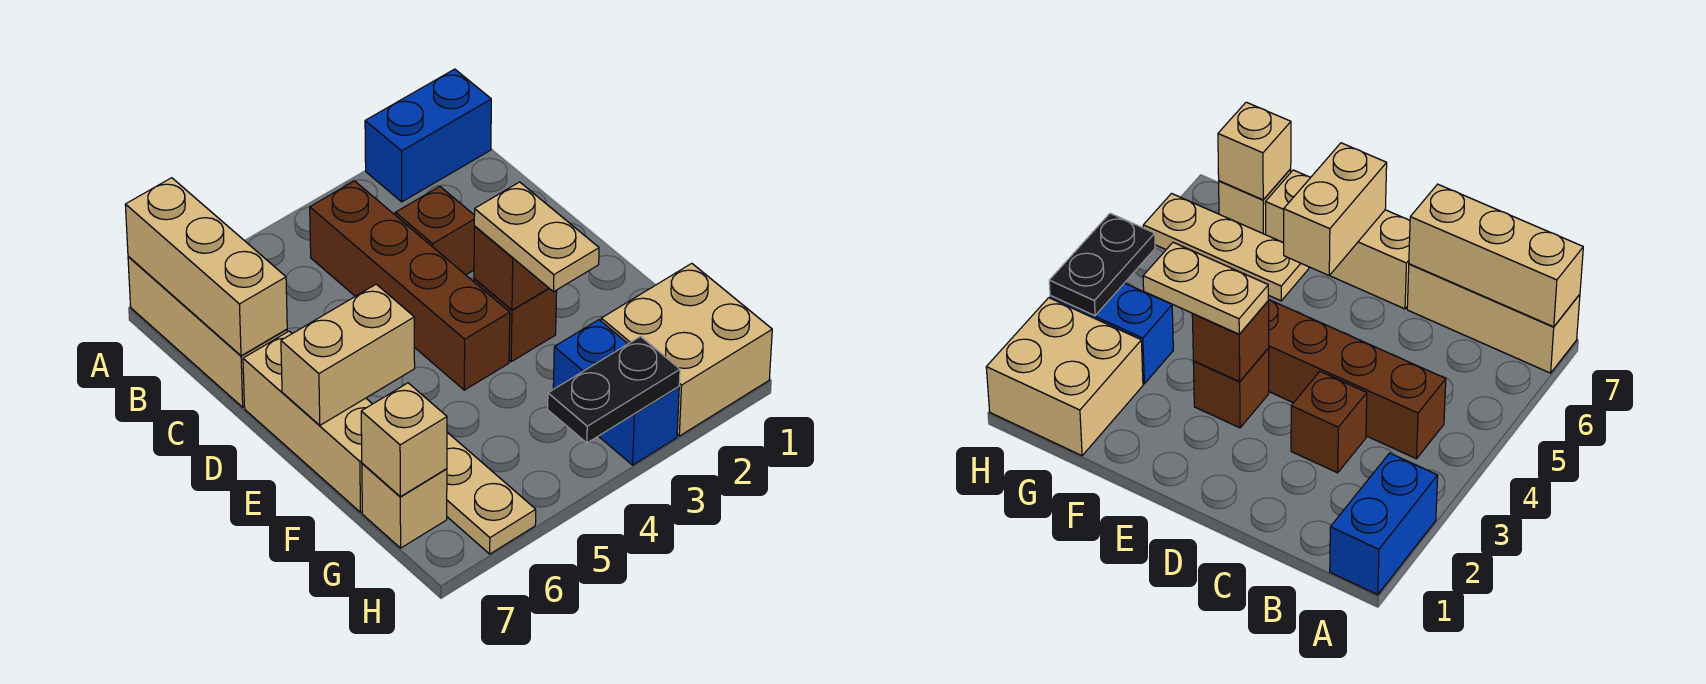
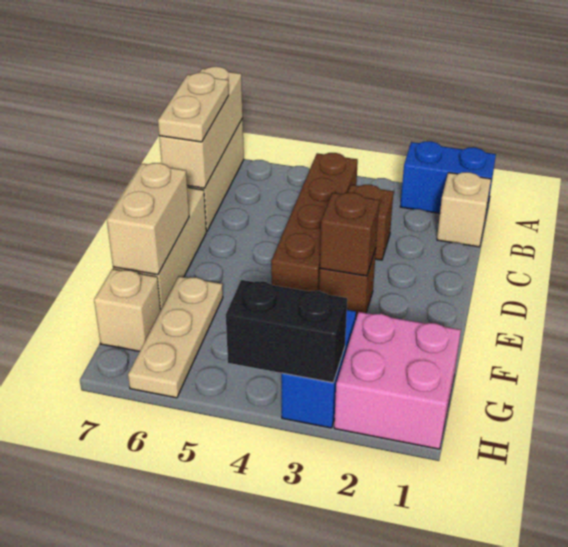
tan 1x2 plate [474,182,599,292] -> tan 1x2 plate moved to [158,73,229,142]
tan 1x2 brick [281,284,415,425] -> tan 1x2 brick turned to [107,163,189,275]
tan 2x2 brick [601,263,772,436] -> pink 2x2 brick [334,312,461,449]
tan 1x1 brick [361,383,447,497] -> tan 1x1 brick moved to [437,172,491,247]
black 1x2 plate [548,337,680,443] -> black 1x2 brick [226,280,347,383]

